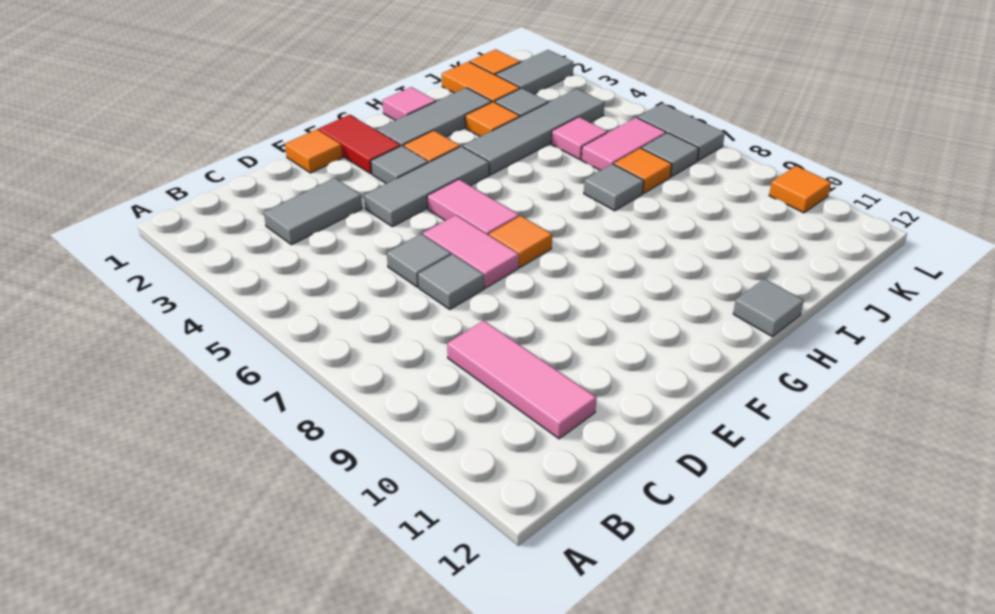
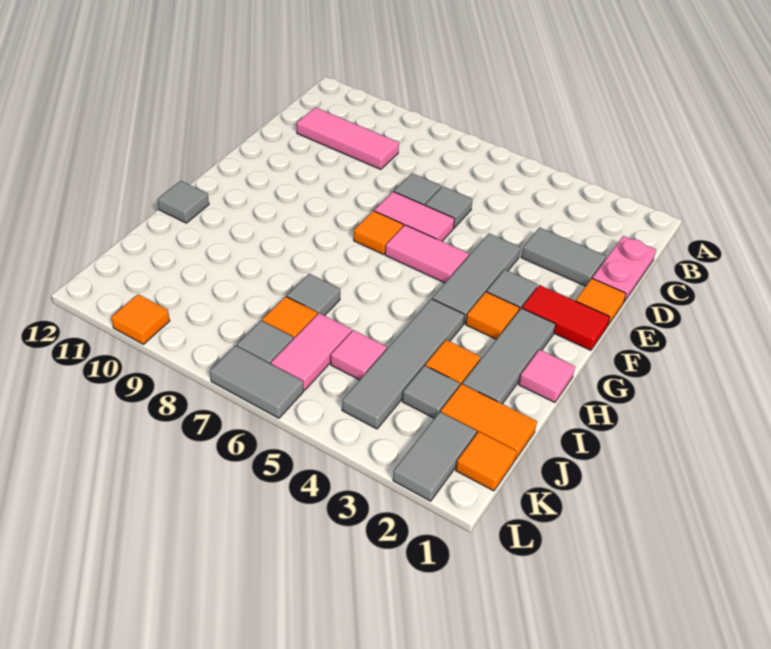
none -> pink 1x2 plate [592,236,656,303]
grey 1x2 tile [264,178,362,245] -> grey 1x2 tile turned to [521,228,606,286]

